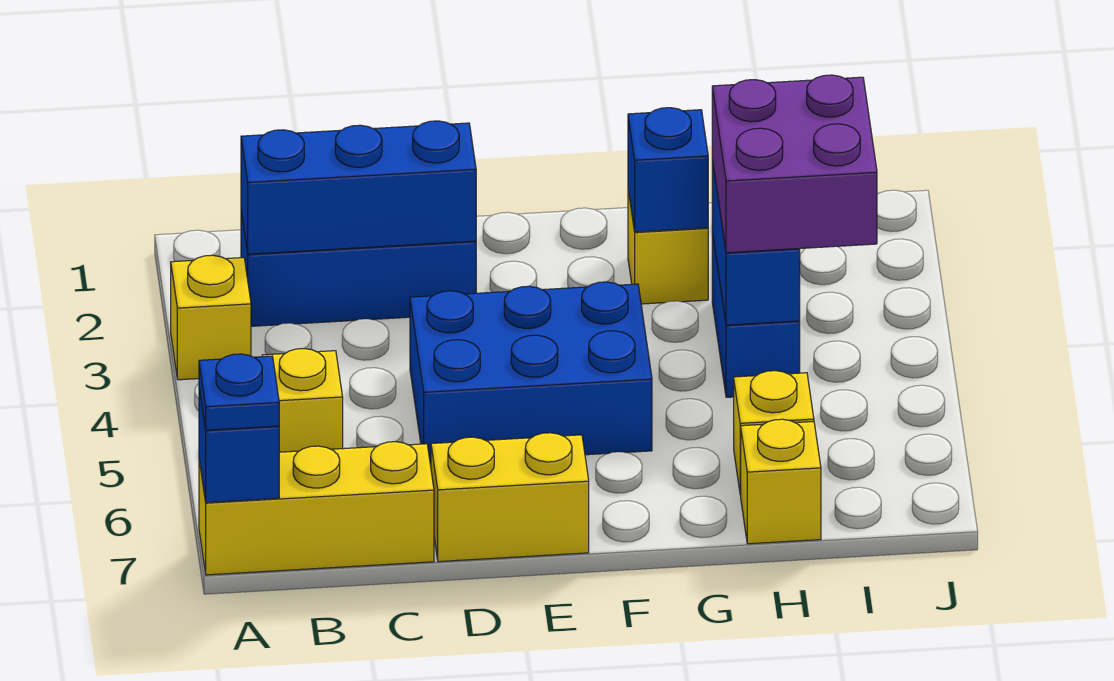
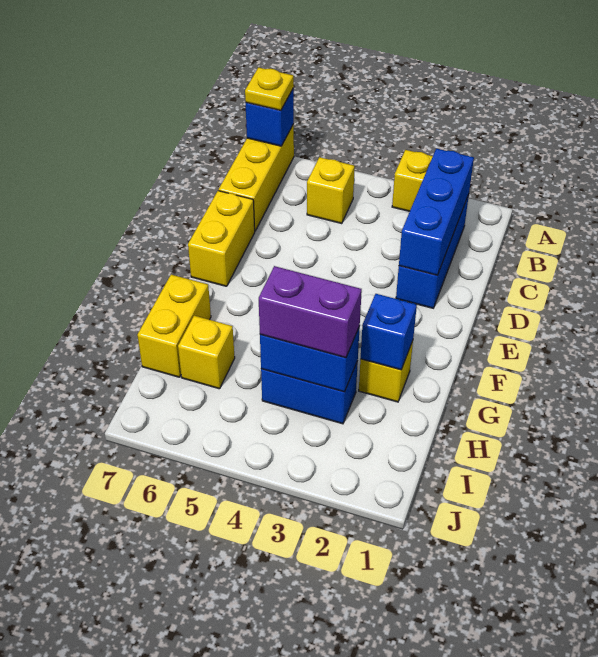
blue 1x1 plate [199,354,279,430] -> yellow 1x1 plate [245,67,294,111]
blue 2x3 brick [410,282,652,464] -> none
purple 2x2 brick [712,75,877,253] -> purple 1x2 brick [259,266,362,358]
yellow 1x1 brick [741,419,821,544] -> yellow 1x2 brick [137,275,211,377]

